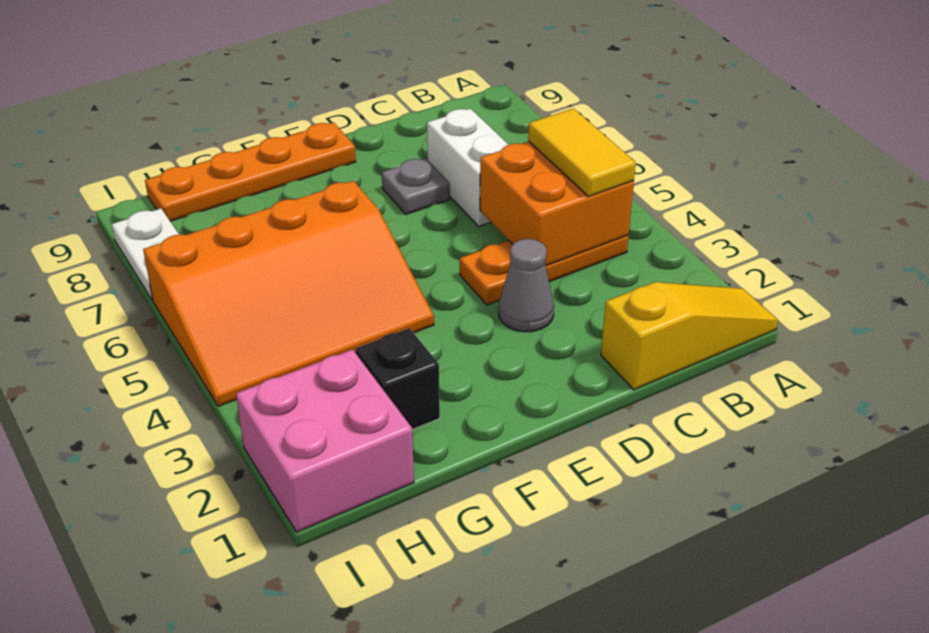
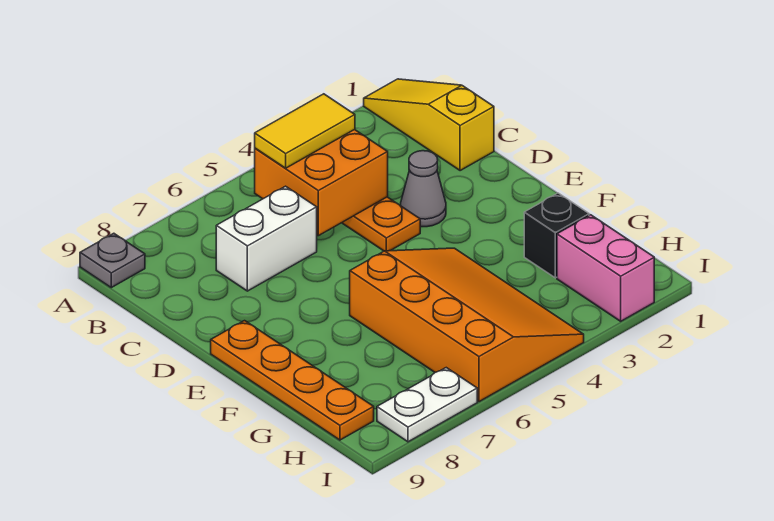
grey 1x1 plate [382,158,450,214] -> grey 1x1 plate moved to [80,233,145,288]
pink 2x2 brick [236,350,414,532] -> pink 1x2 brick [557,215,654,321]

